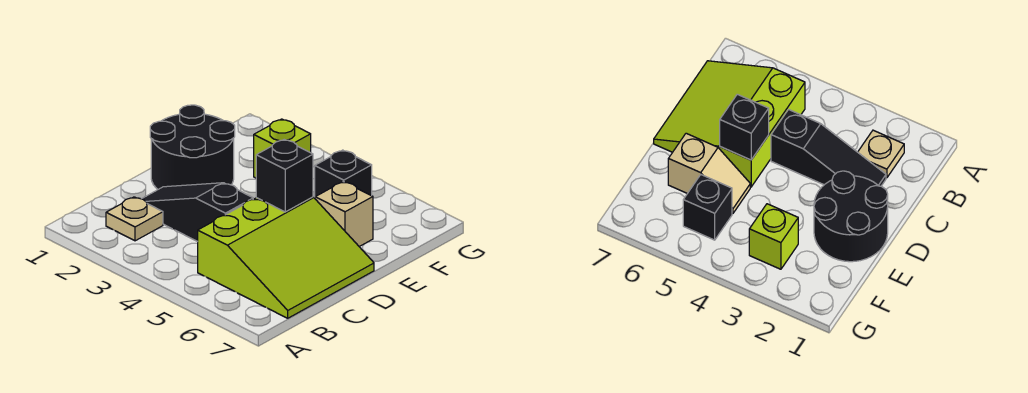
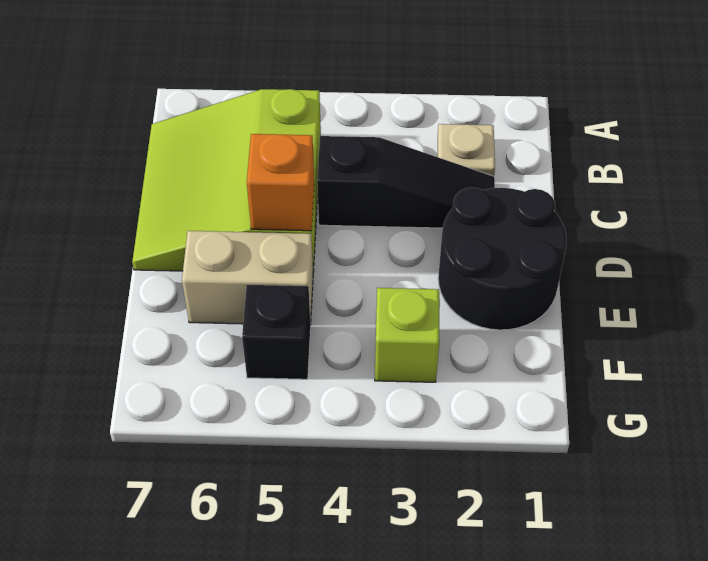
black 1x1 brick [256,140,313,212] -> orange 1x1 brick [247,134,314,231]
tan 1x2 slope [314,181,373,247] -> tan 1x2 brick [182,231,313,325]

